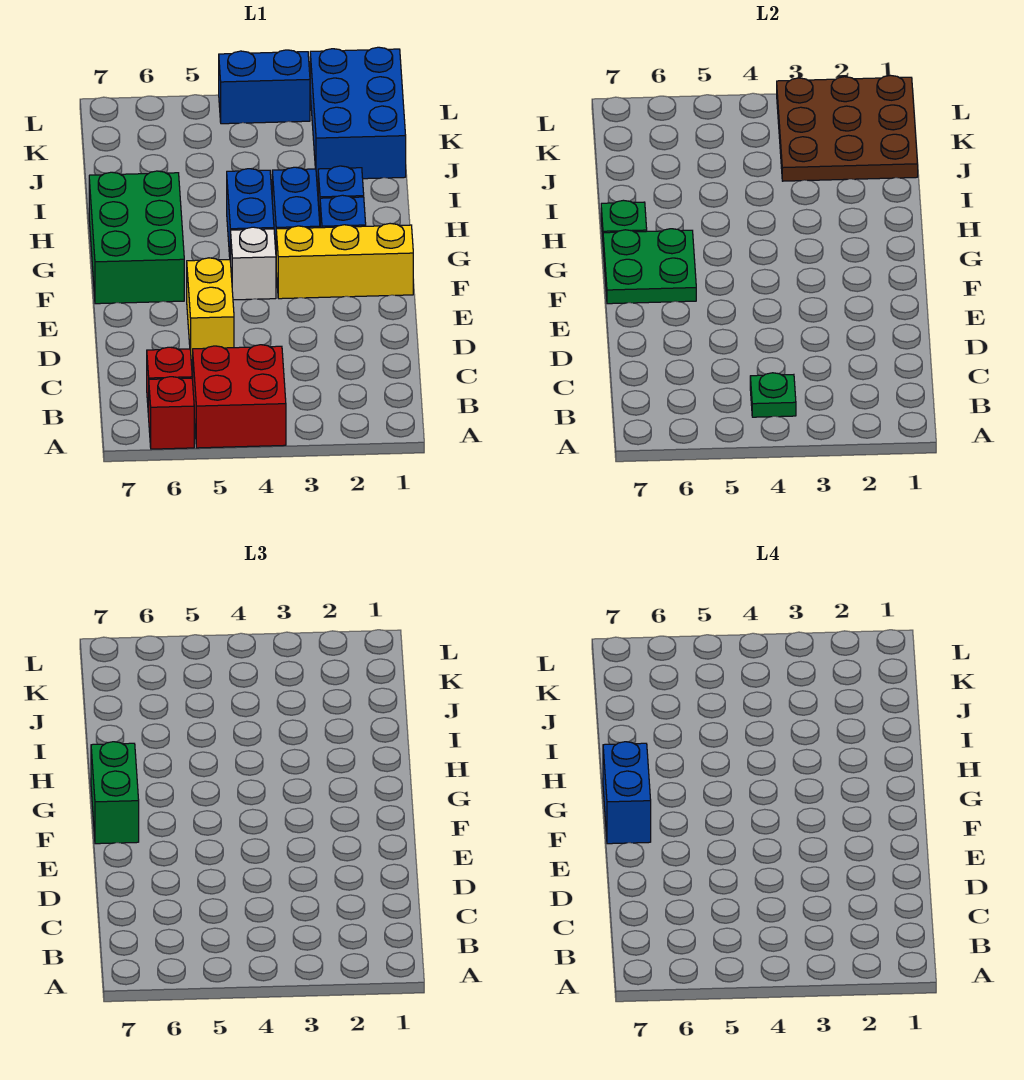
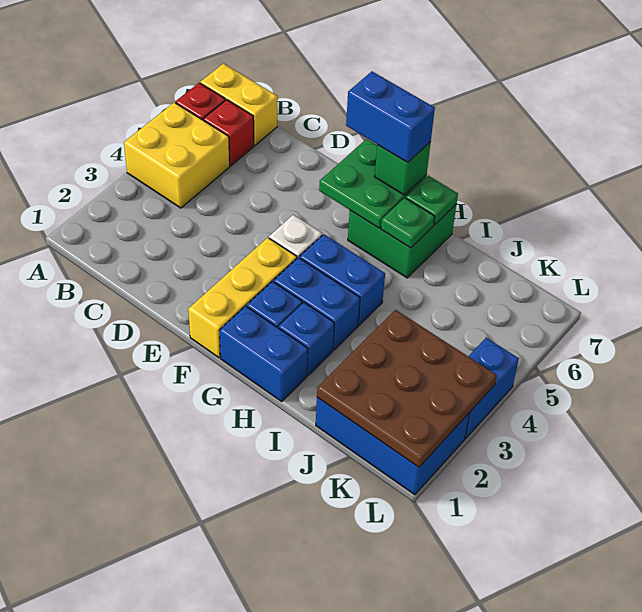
red 2x2 brick [193,345,286,448] -> yellow 2x2 brick [124,102,230,208]
green 1x1 plate [750,373,796,417] -> green 1x1 plate moved to [381,198,435,248]
yellow 1x2 brick [187,258,234,360] -> yellow 1x2 brick moved to [200,64,278,146]
green 2x3 brick [89,171,184,304] -> green 2x2 brick [348,204,457,278]
green 1x2 brick [91,742,139,844] -> green 1x1 brick [375,142,431,195]
none -> blue 1x2 brick [219,306,308,401]

